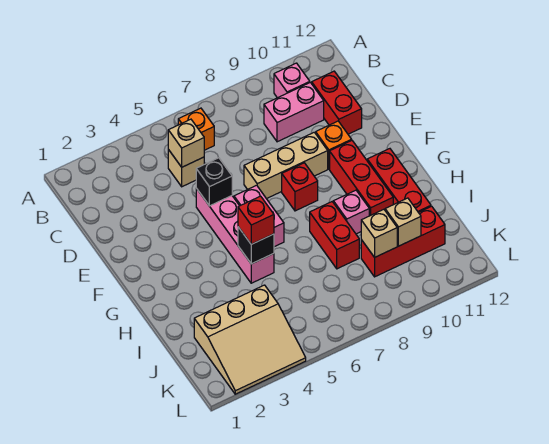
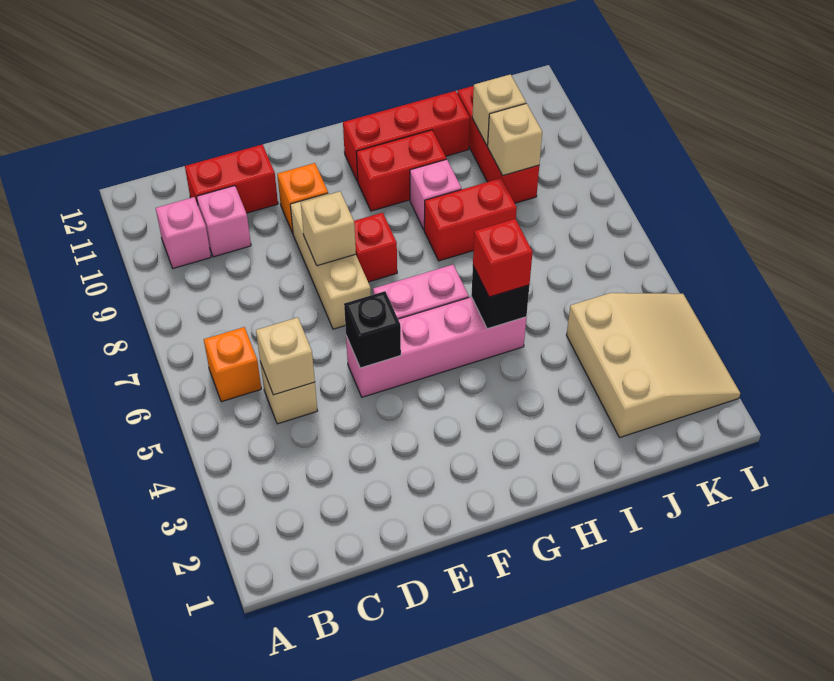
pink 1x2 brick [264,82,324,142] -> pink 1x1 brick [197,186,251,257]
none -> tan 1x1 brick [301,192,356,266]
red 1x3 brick [330,141,393,216] -> red 1x2 brick [357,130,446,211]

